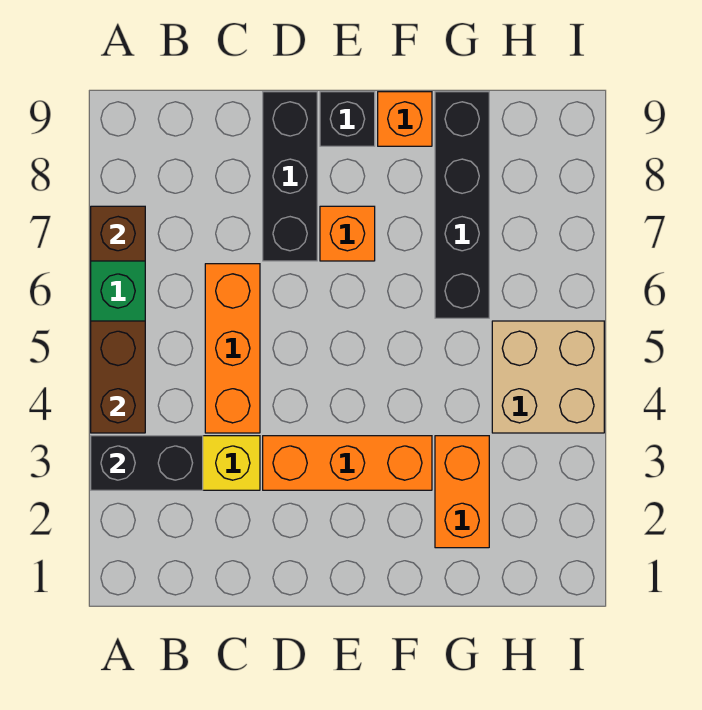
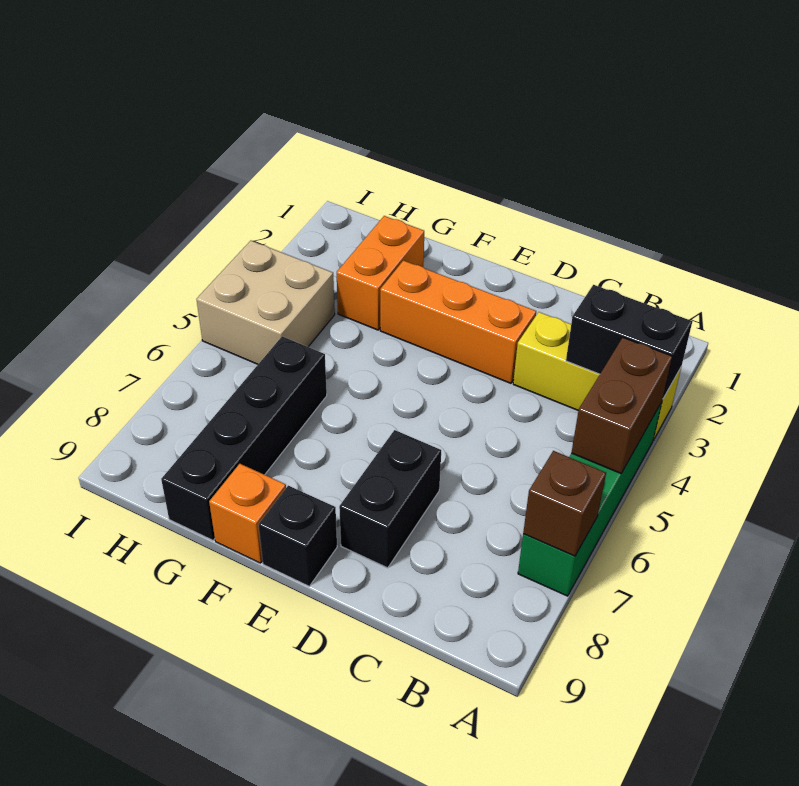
orange 1x3 brick [205,264,260,433] -> none
black 1x3 brick [263,92,317,261] -> black 1x2 brick [339,430,441,568]
orange 1x1 brick [320,206,375,261] -> none

